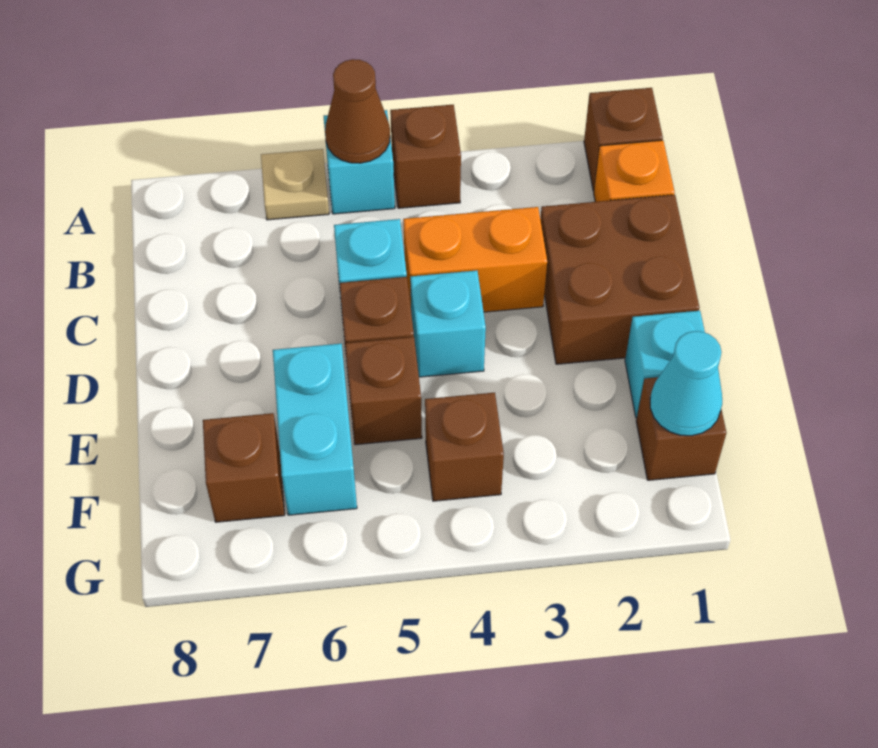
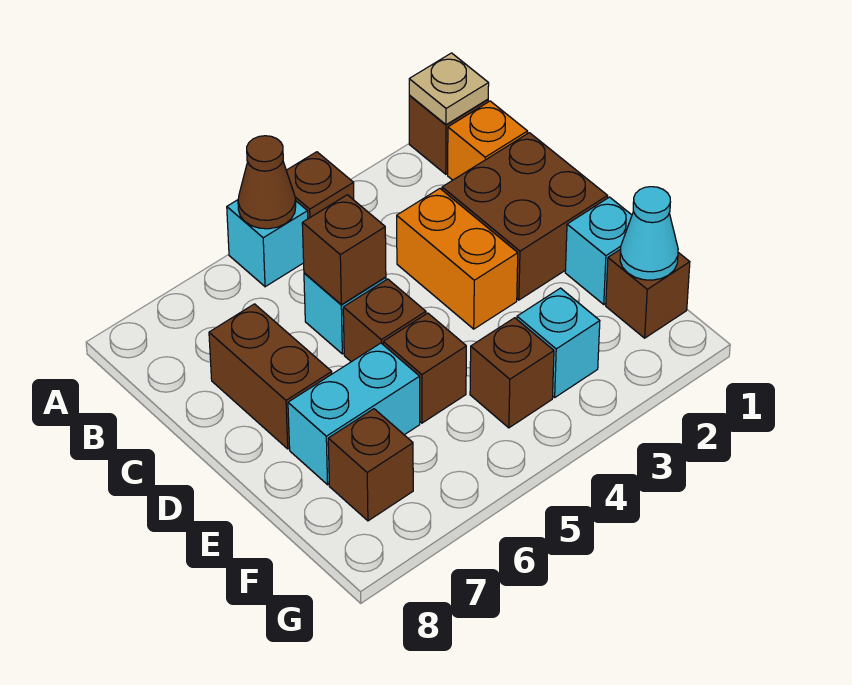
tan 1x1 plate [261,149,329,220] -> tan 1x1 plate moved to [409,53,489,125]
orange 1x2 brick [403,207,547,312] -> orange 1x2 brick turned to [397,189,518,329]
none -> brown 1x1 brick [302,195,386,305]
none -> brown 1x2 brick [209,304,332,449]
cyan 1x1 brick [410,270,486,377] -> cyan 1x1 brick moved to [517,288,600,397]
cyan 1x2 brick [273,344,357,515] -> cyan 1x2 brick turned to [288,343,420,485]

